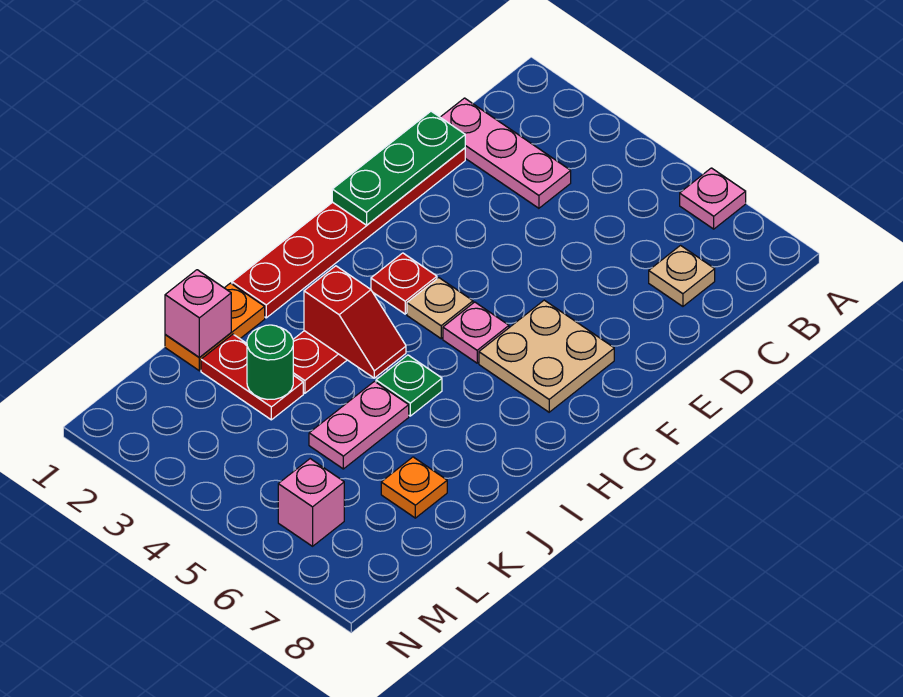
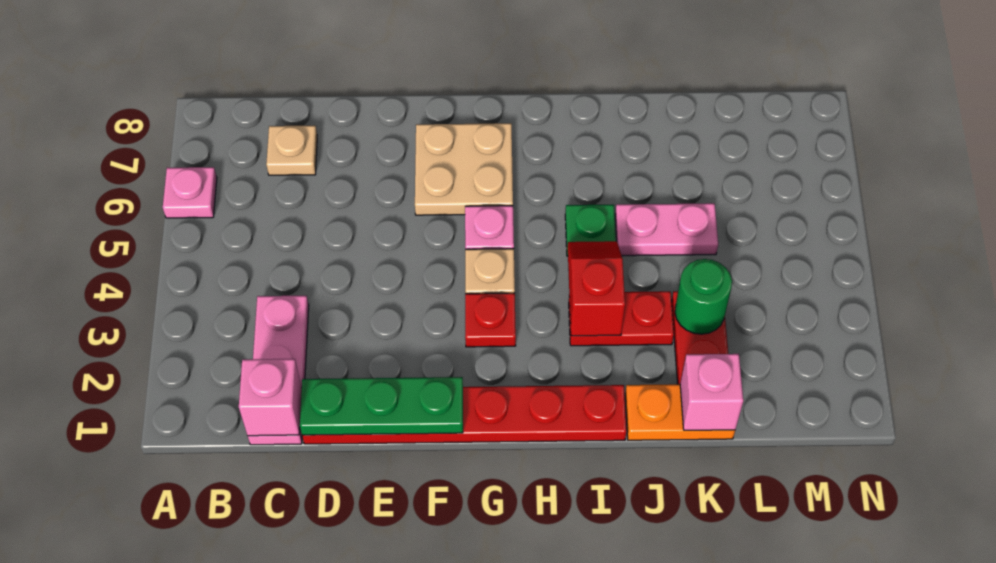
orange 1x1 plate [381,457,447,518] -> none
pink 1x1 brick [278,459,344,546] -> pink 1x1 brick moved to [239,359,302,436]

